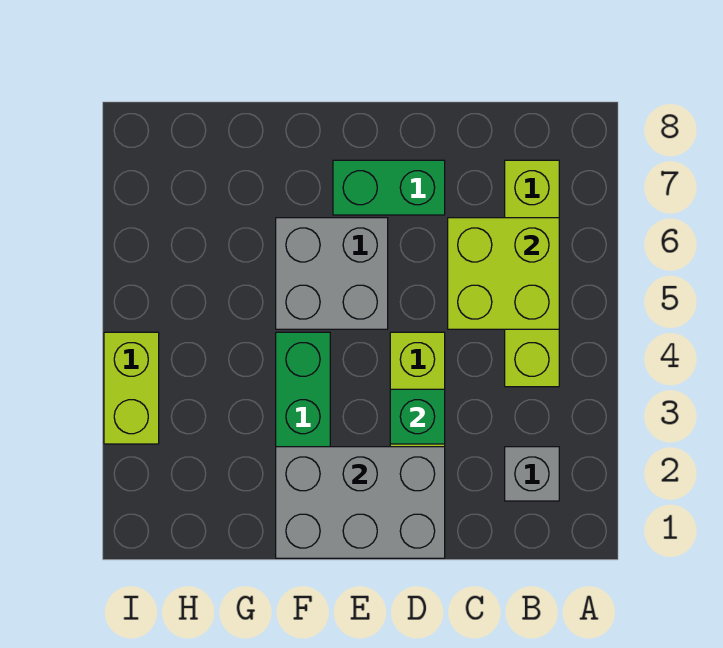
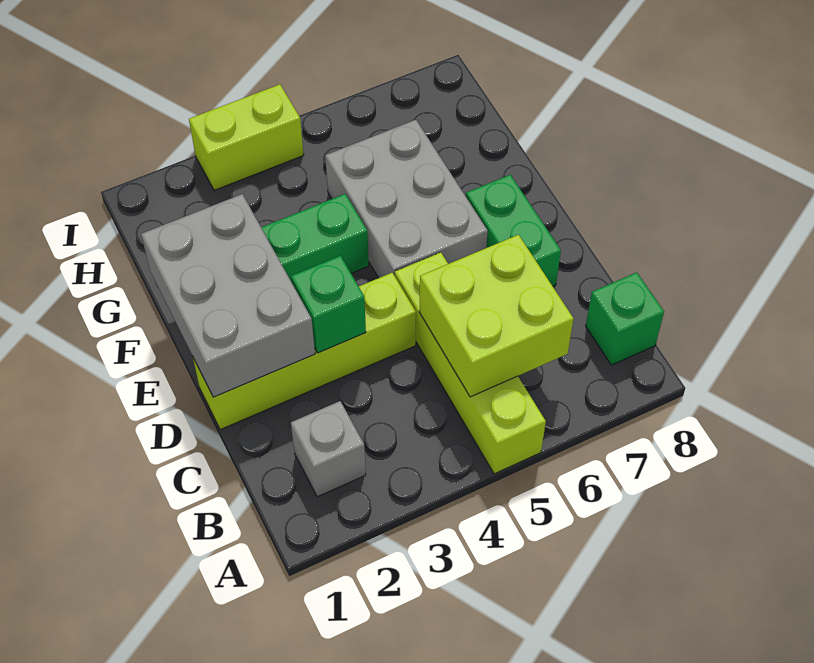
lime 1x4 brick [505,160,559,387] -> lime 1x4 brick turned to [395,252,546,474]
none -> green 1x1 brick [586,272,664,365]
grey 2x2 brick [276,218,388,329] -> grey 2x3 brick [325,120,488,278]

